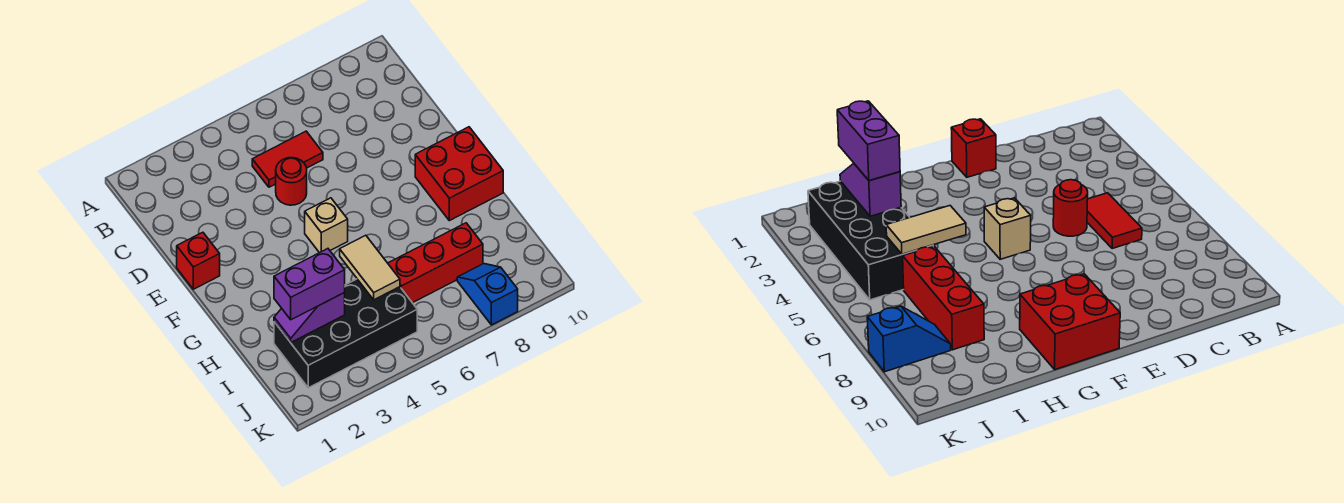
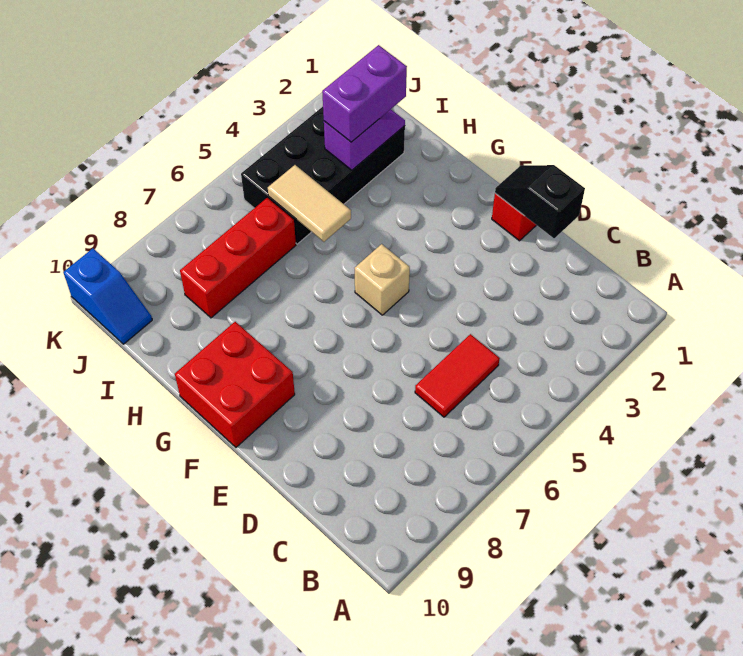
none -> black 1x2 slope [495,165,585,238]
red 1x1 round brick [276,158,307,205] -> none
blue 1x2 slope [457,264,518,325] -> blue 1x2 slope moved to [63,248,152,344]

